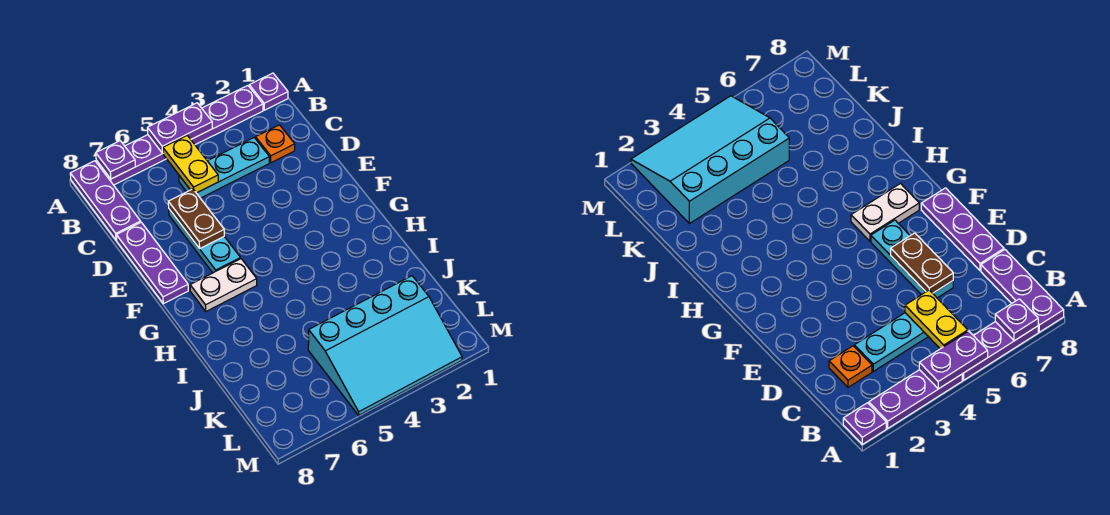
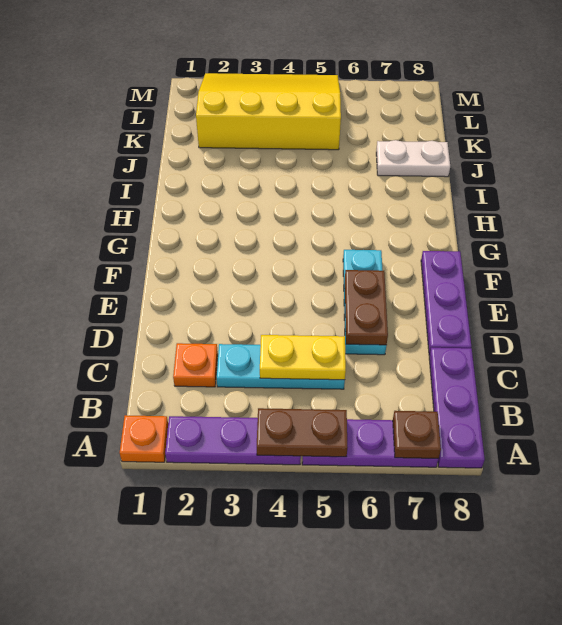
purple 1x1 plate [249,73,288,110] -> orange 1x1 plate [120,415,168,462]
purple 1x2 plate [148,103,212,153] -> brown 1x2 plate [257,408,348,457]
purple 1x1 plate [96,141,135,179] -> brown 1x1 plate [393,411,441,458]
yellow 1x2 plate [163,136,218,193] -> yellow 1x2 plate turned to [260,335,346,380]
white 1x2 plate [190,259,257,311] -> white 1x2 plate moved to [376,140,450,177]
cyan 3x4 slope [308,276,462,415] -> yellow 3x4 slope [196,73,341,150]

